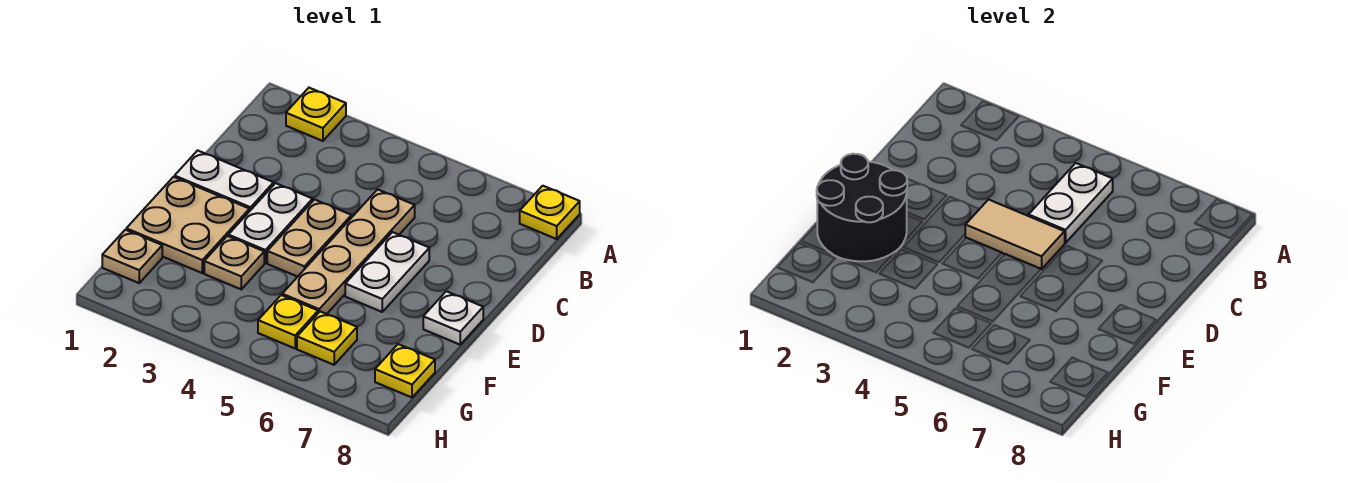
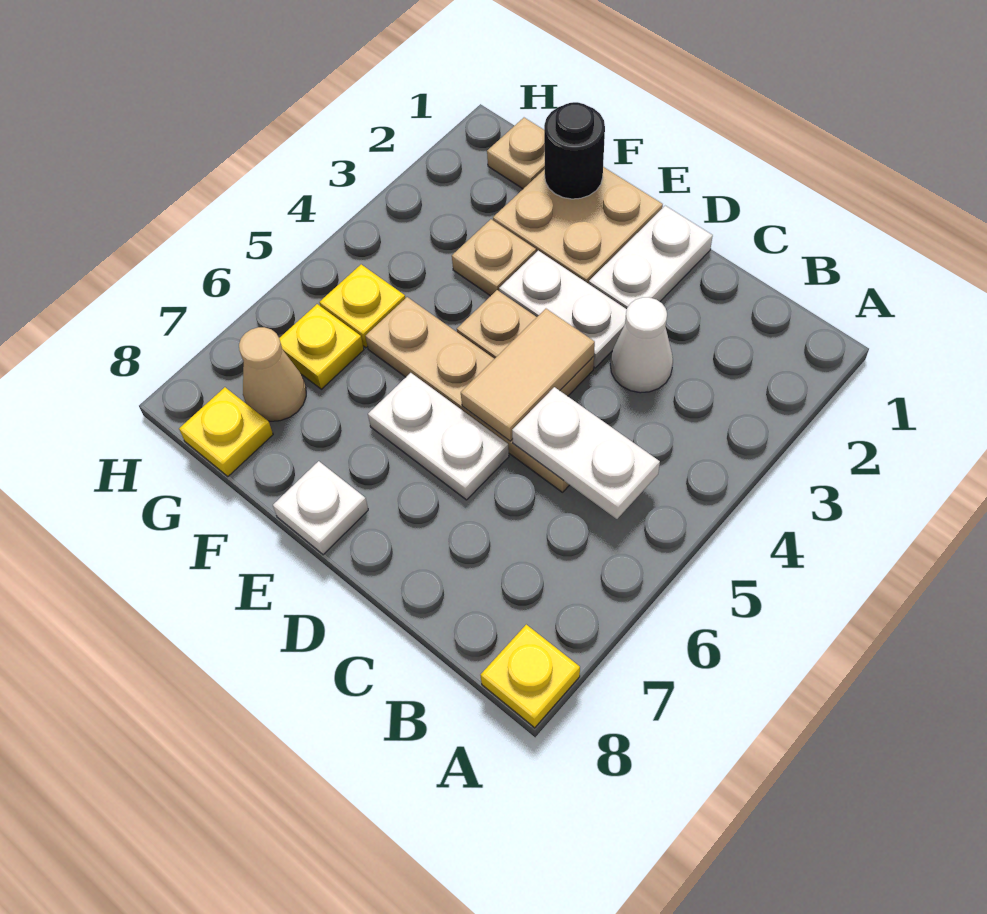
yellow 1x1 plate [286,88,346,141] -> none
none -> white 1x1 cone [610,297,673,393]
black 2x2 round brick [817,154,907,261] -> black 1x1 round brick [544,102,605,199]
none -> tan 1x1 cone [239,327,306,421]

